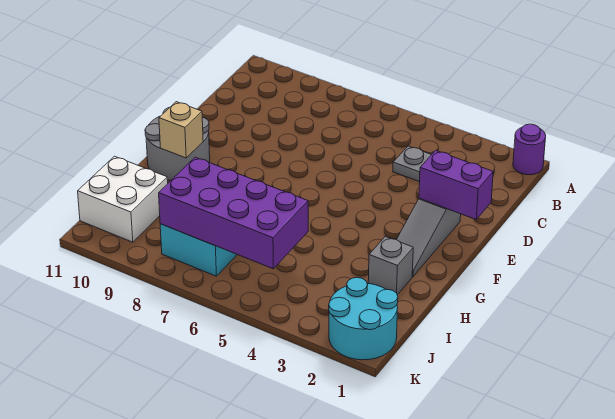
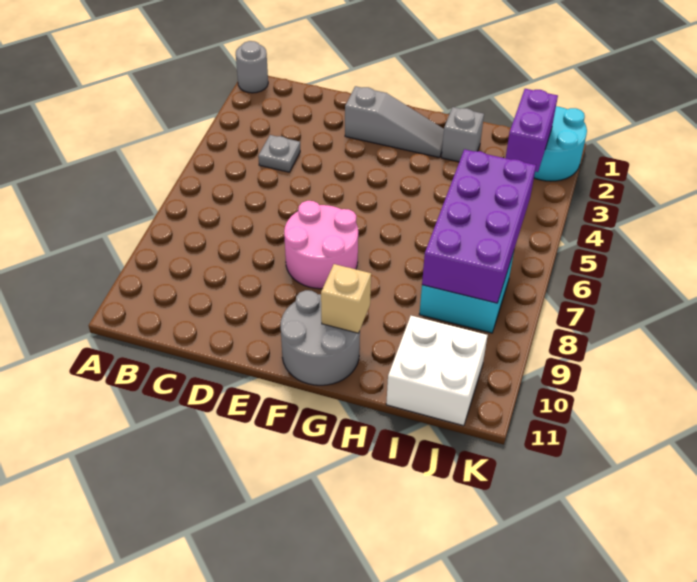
purple 1x1 round brick [513,124,546,175] -> grey 1x1 round brick [236,41,268,93]
purple 1x2 brick [419,150,493,219] -> purple 1x2 brick moved to [506,89,558,172]
none -> pink 2x2 round brick [284,201,358,289]

